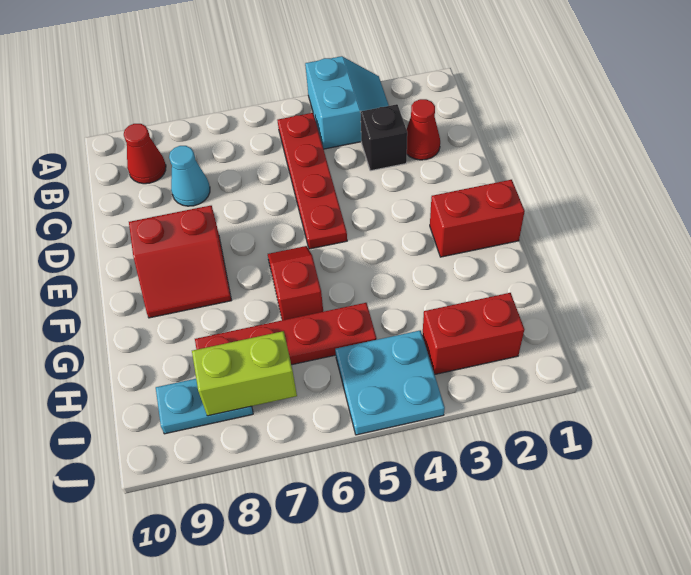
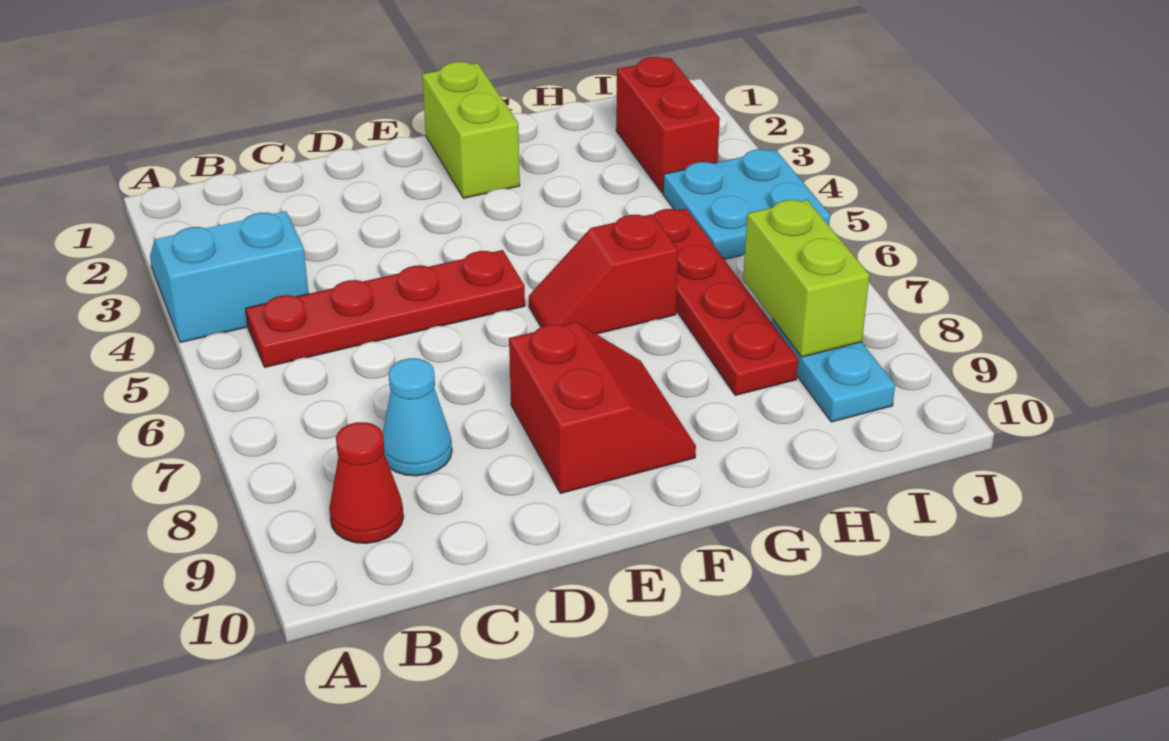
red 1x1 cone [406,99,440,160] -> none
black 1x1 brick [361,104,407,171] -> none
red 1x2 brick [430,180,525,257] -> lime 1x2 brick [422,62,520,198]

